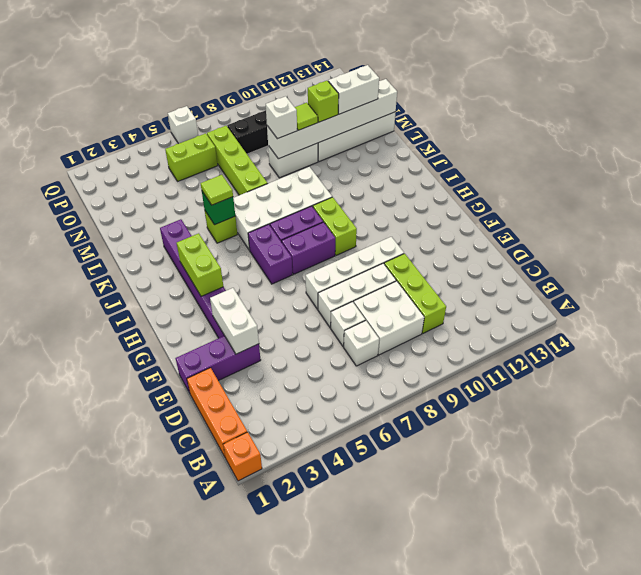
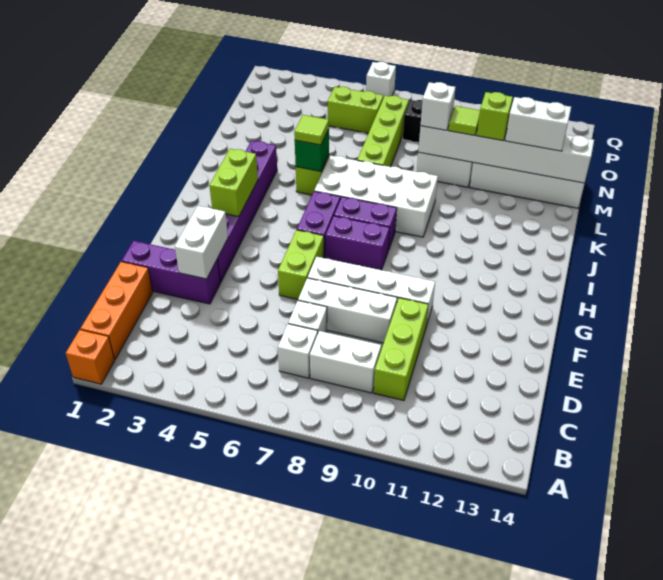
white 2x2 brick [354,281,424,355] -> white 1x2 brick [310,331,381,393]
lime 1x2 brick [313,197,357,255] -> lime 1x2 brick moved to [278,230,324,299]

